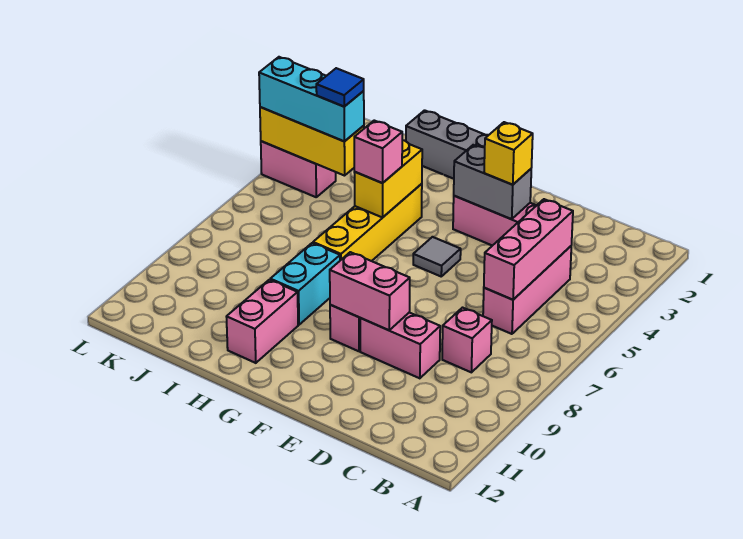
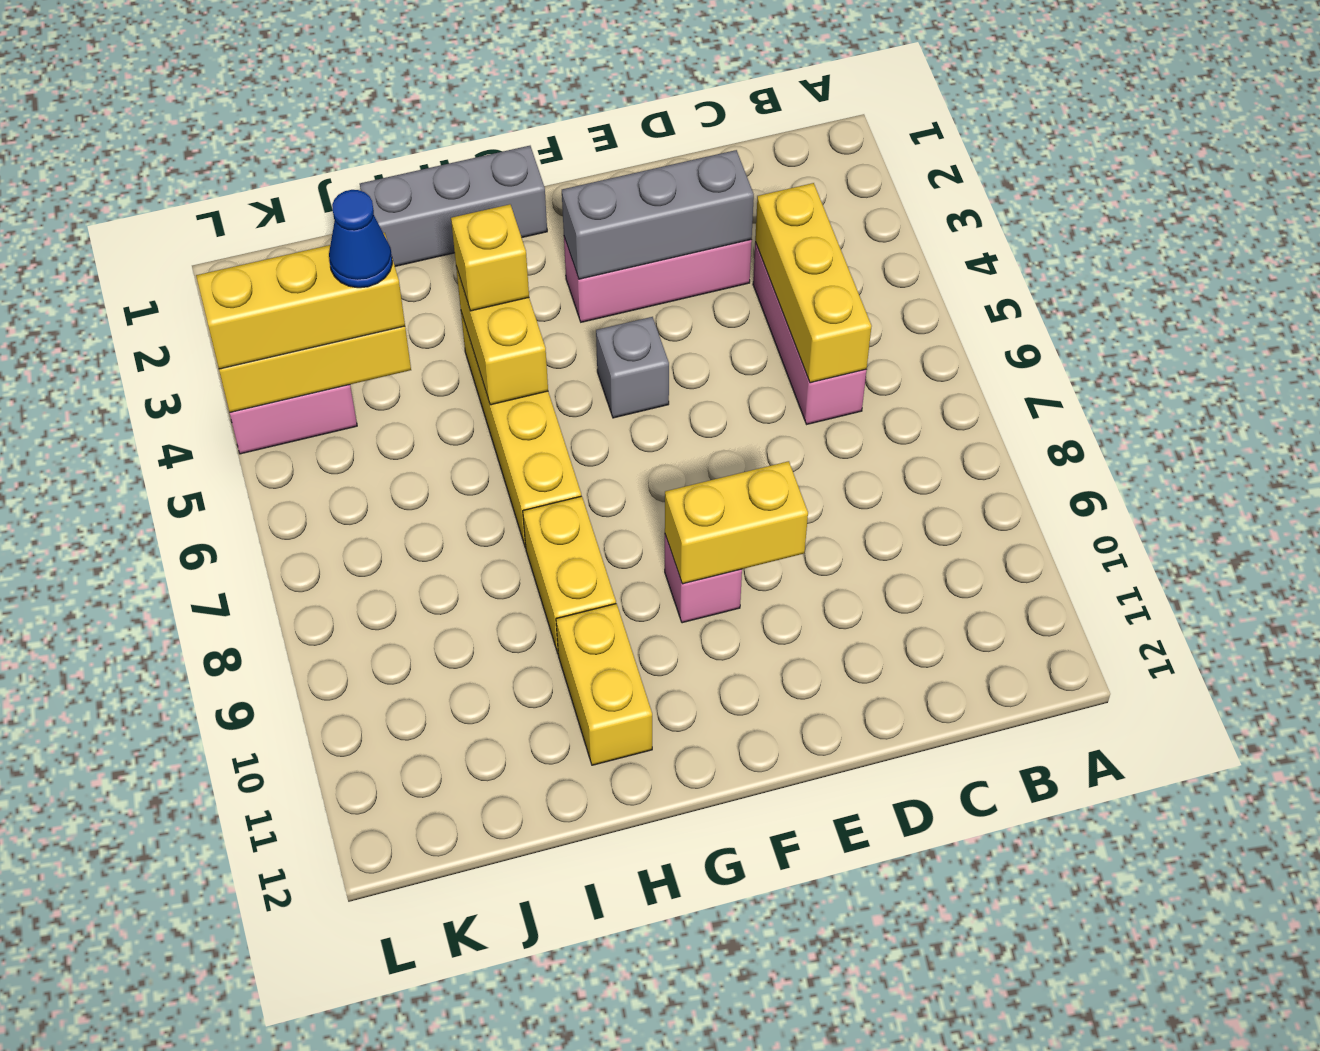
pink 1x3 brick [484,199,573,300] -> yellow 1x3 brick [755,183,872,383]
pink 1x1 brick [442,308,492,372] -> none
pink 1x2 brick [360,313,440,378] -> none
grey 1x2 brick [454,145,531,219] -> grey 1x3 brick [562,150,754,279]
yellow 1x1 brick [484,122,533,185] -> yellow 1x1 brick moved to [451,204,529,311]
pink 1x2 brick [330,252,410,330] -> yellow 1x2 brick [665,461,808,584]
grey 1x1 tile [413,237,461,276] -> grey 1x1 brick [596,317,669,418]
pink 1x1 brick [354,121,402,183] -> none
cyan 1x2 brick [270,243,340,325] -> yellow 1x2 brick [523,496,616,653]
pink 1x2 brick [226,280,298,363] -> yellow 1x2 brick [556,604,652,765]
cyan 1x3 brick [259,57,364,141] -> yellow 1x3 brick [196,233,405,369]
blue 1x1 tile [316,68,364,106] -> blue 1x1 cone [329,190,392,288]

